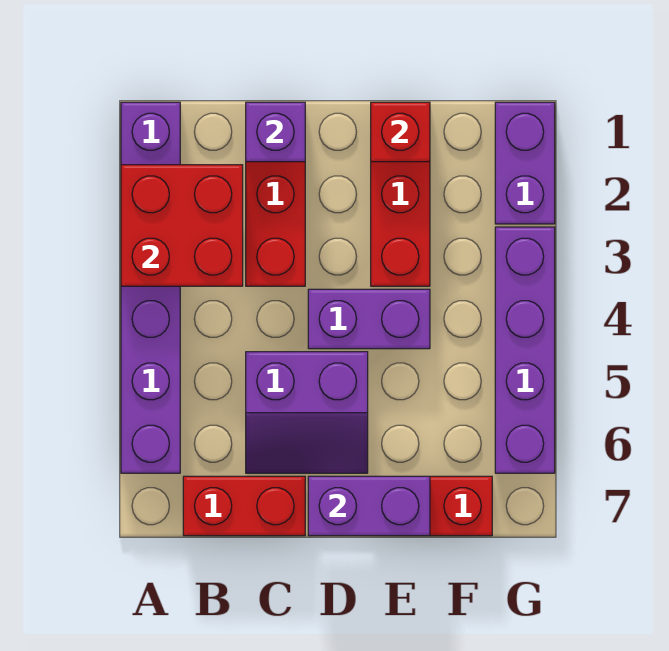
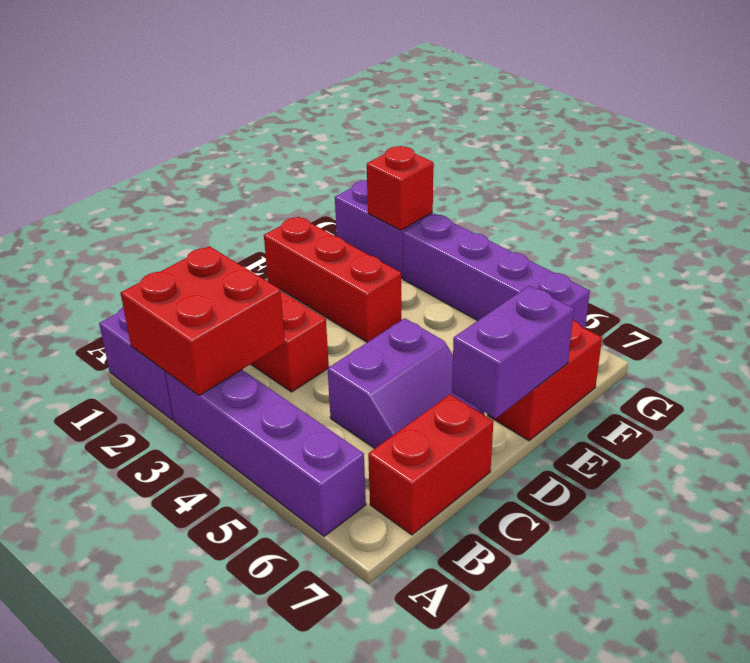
purple 1x1 brick [246,102,305,162] -> none
purple 1x2 brick [308,289,430,349] -> none
red 1x1 brick [371,102,430,162] -> red 1x1 brick moved to [367,146,433,230]

